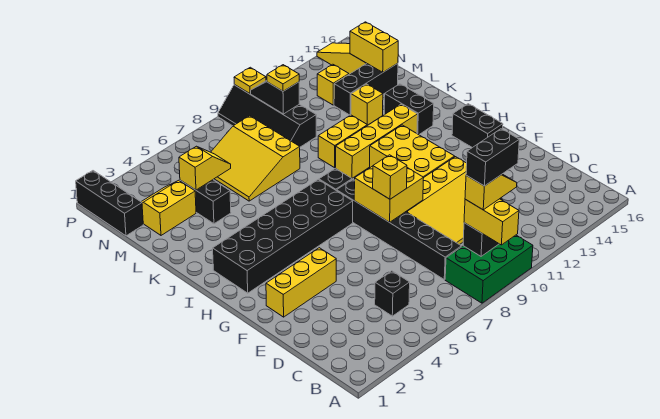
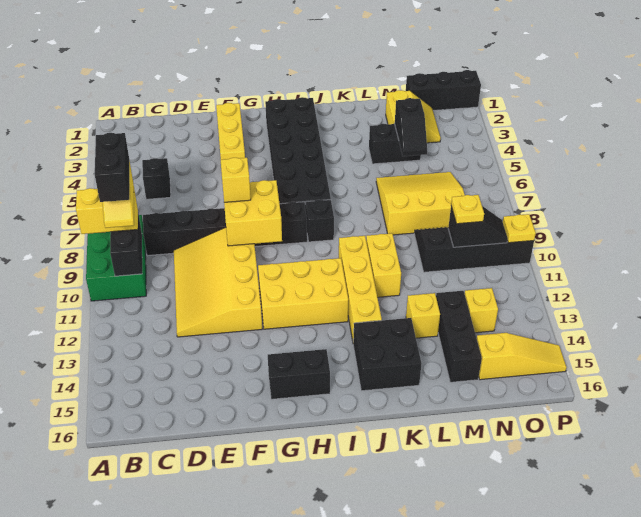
black 1x2 brick [384,84,434,135] -> black 2x2 brick [353,318,421,391]
yellow 1x2 slope [179,146,231,190] -> black 1x2 slope [395,98,427,156]
yellow 1x2 brick [350,22,398,72] -> none

